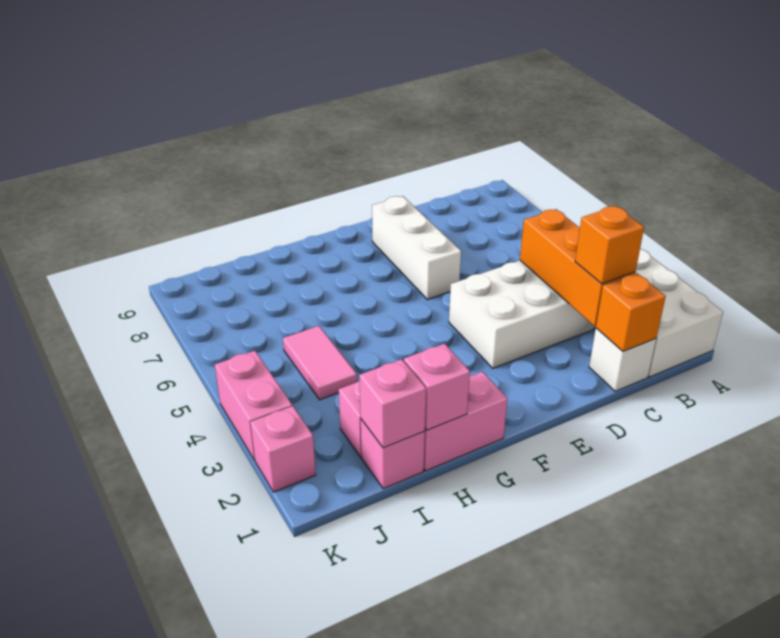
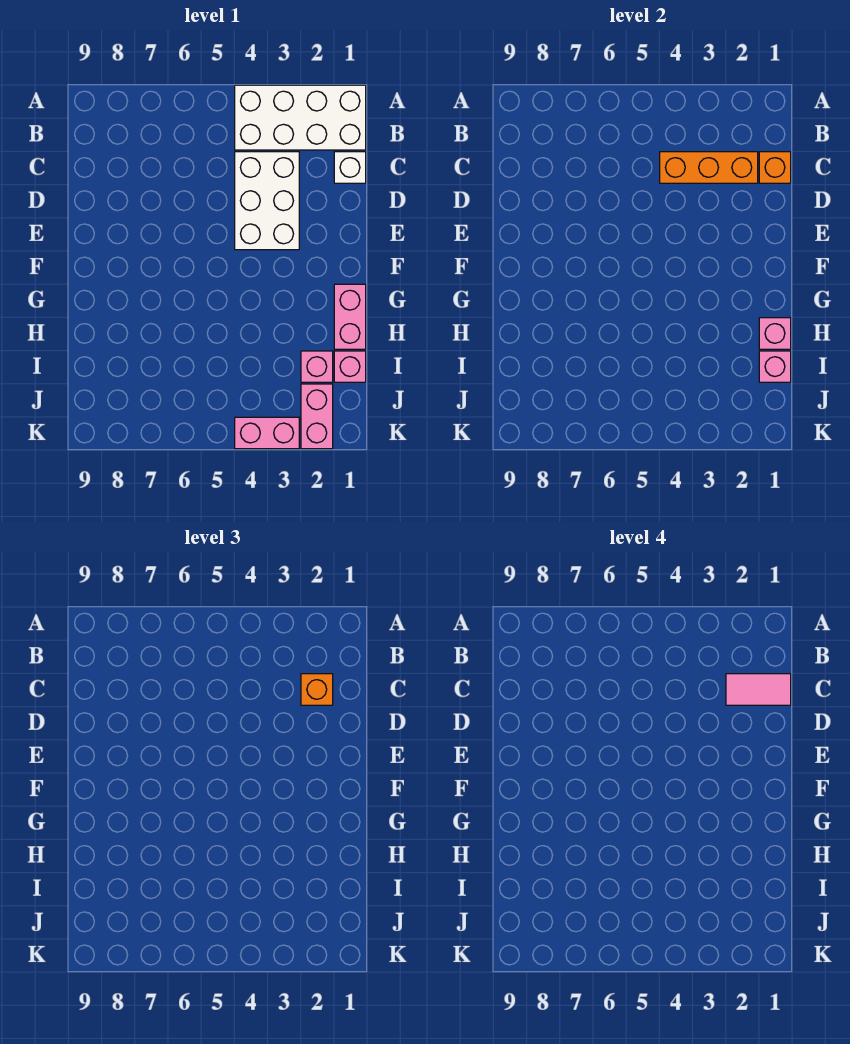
white 1x3 brick [372,196,461,300] -> none
pink 1x2 tile [283,326,357,400] -> pink 1x2 tile moved to [726,674,791,705]
pink 1x1 brick [250,406,316,492] -> pink 1x2 brick [301,384,333,449]

